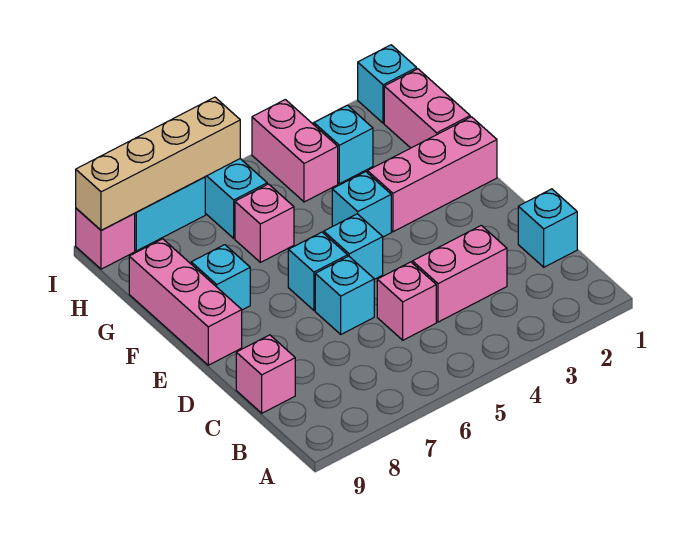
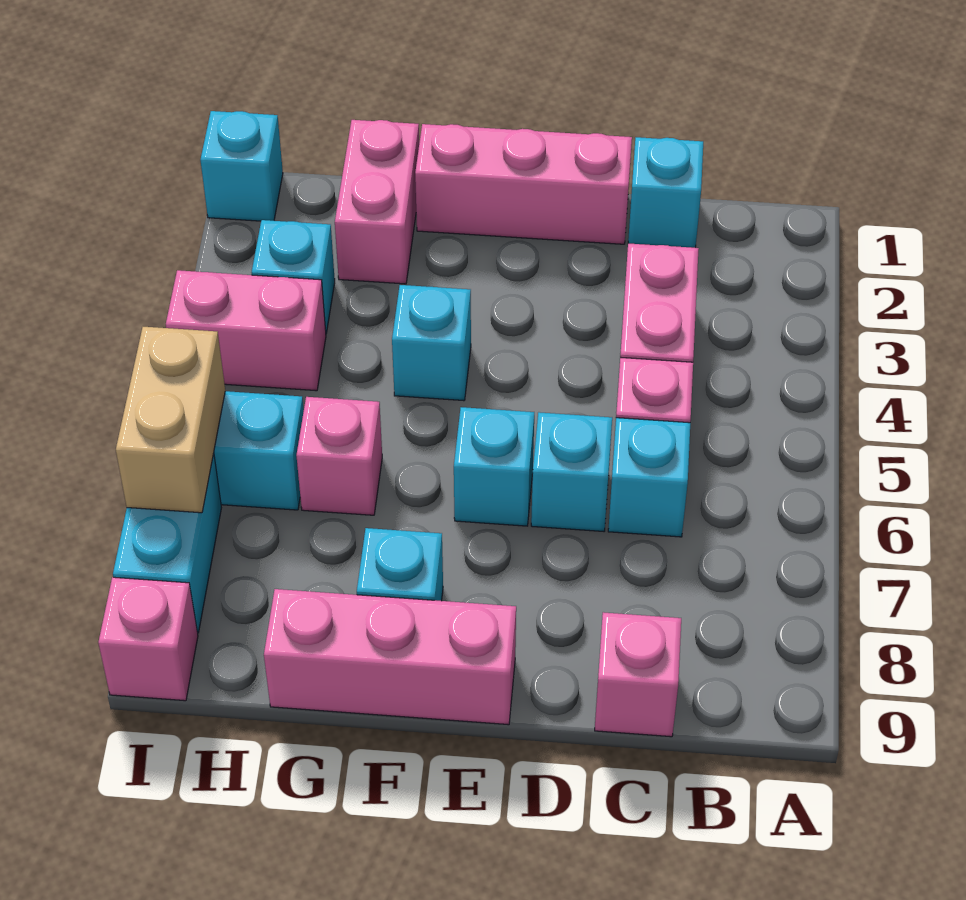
cyan 1x1 brick [324,214,383,279] -> cyan 1x1 brick moved to [608,418,690,537]
pink 1x3 brick [367,117,497,232] -> pink 1x3 brick turned to [415,124,632,244]
pink 1x2 brick [384,69,470,148] -> pink 1x2 brick turned to [335,120,419,284]
tan 1x4 brick [76,97,240,230] -> tan 1x2 brick [116,327,225,513]

